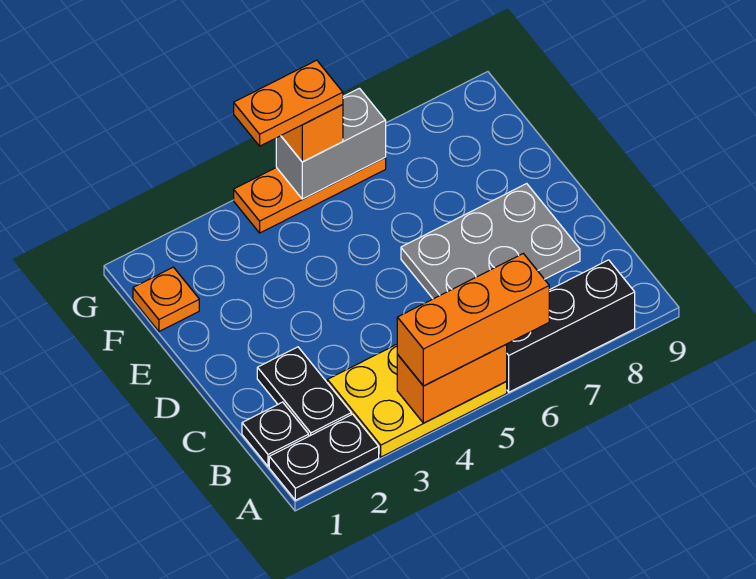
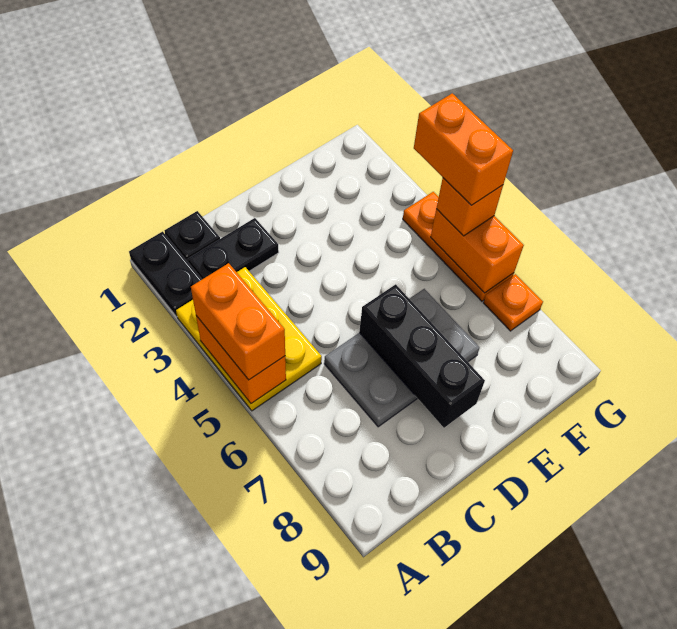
orange 1x3 brick [397,254,549,386] -> orange 1x2 brick [191,263,285,380]
black 1x3 brick [506,260,635,392] -> black 1x3 brick moved to [359,284,485,428]
grey 2x3 plate [401,184,580,299] -> grey 2x3 plate turned to [324,289,480,427]
orange 1x1 plate [133,267,199,331] -> orange 1x1 plate moved to [483,274,543,331]
orange 1x2 plate [234,60,343,146] -> orange 1x2 brick [414,93,513,205]
grey 1x2 brick [276,88,386,199] -> orange 1x2 brick [431,209,524,293]

